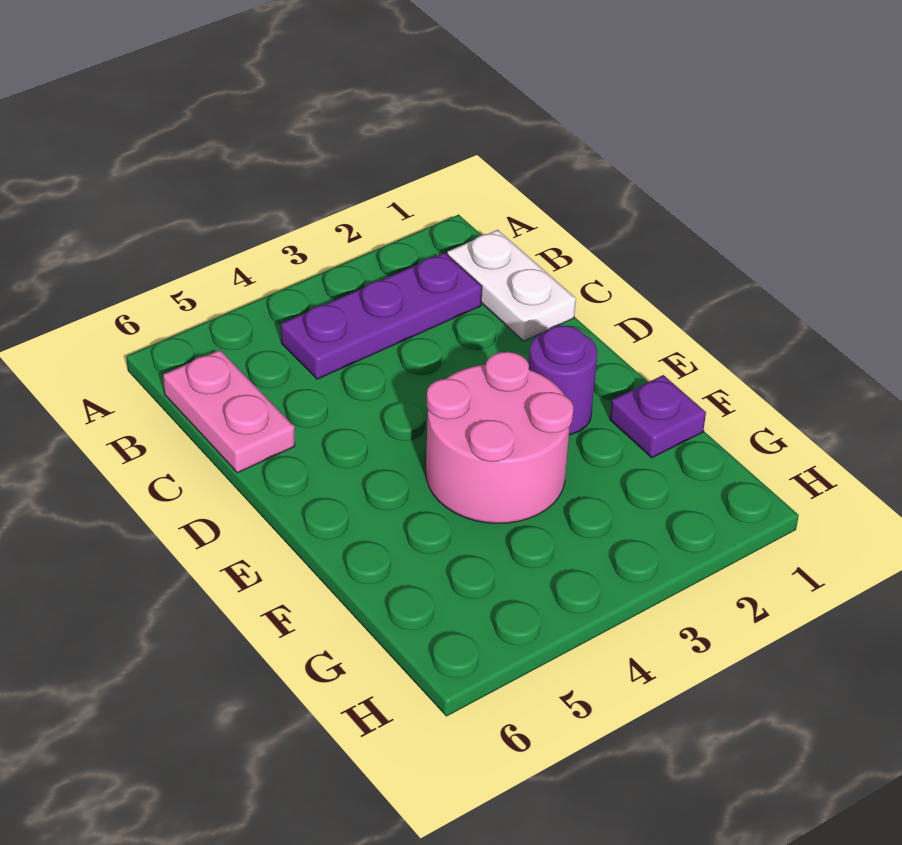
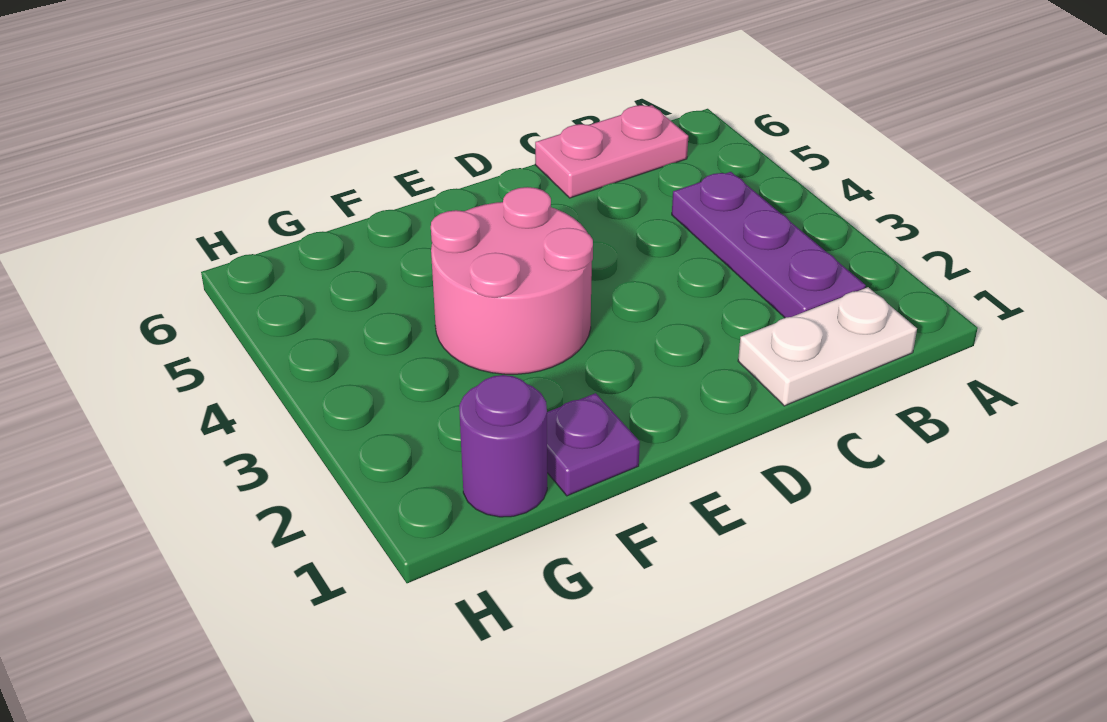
purple 1x1 round brick [529,326,597,435] -> purple 1x1 round brick moved to [459,375,547,517]

